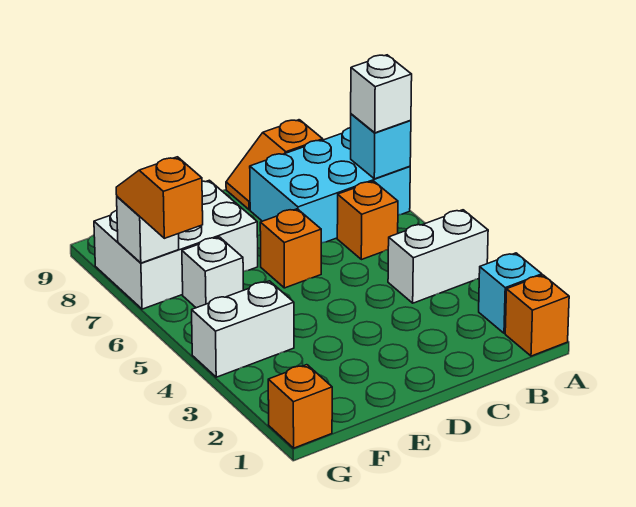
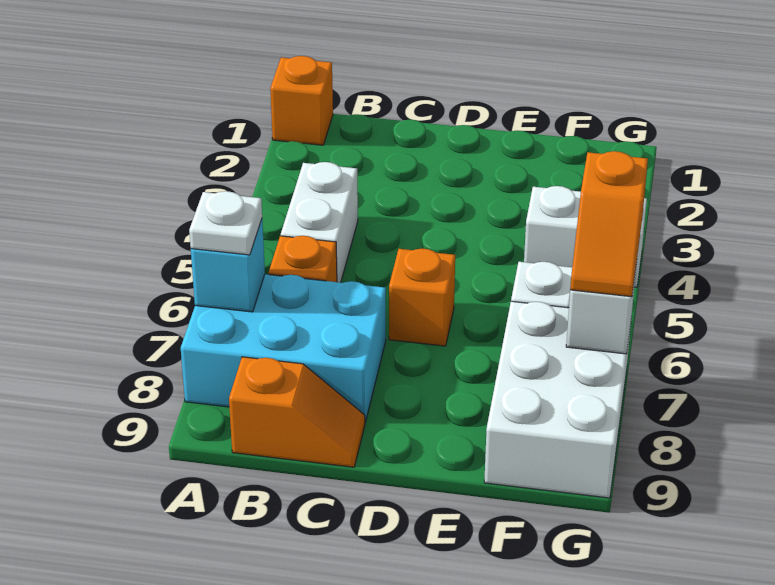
cyan 1x1 brick [479,253,542,333] -> none
white 1x2 brick [388,210,488,303] -> white 1x2 brick turned to [281,162,358,283]
white 1x1 brick [351,55,412,133] -> white 1x1 plate [189,191,262,255]
white 2x3 brick [94,180,258,309] -> white 2x3 brick turned to [484,301,631,498]
orange 1x1 brick [268,365,332,448] -> none

